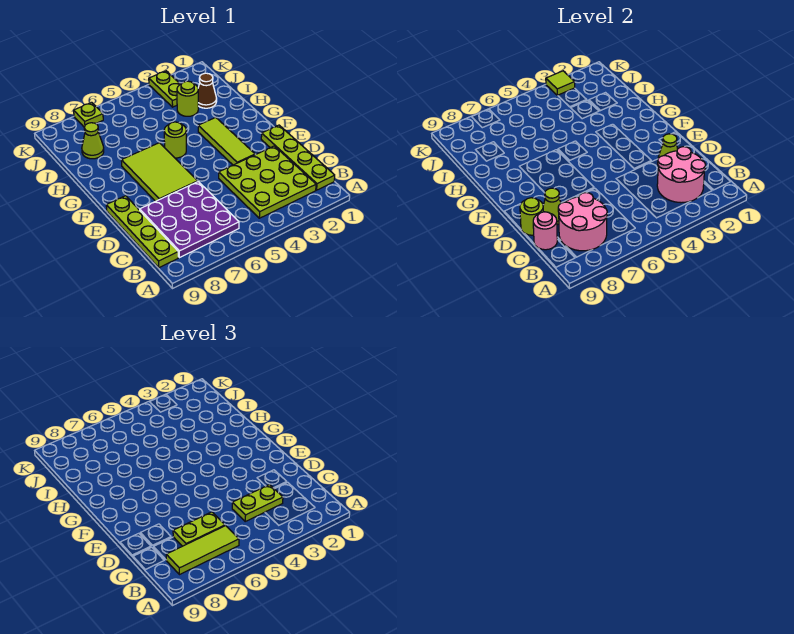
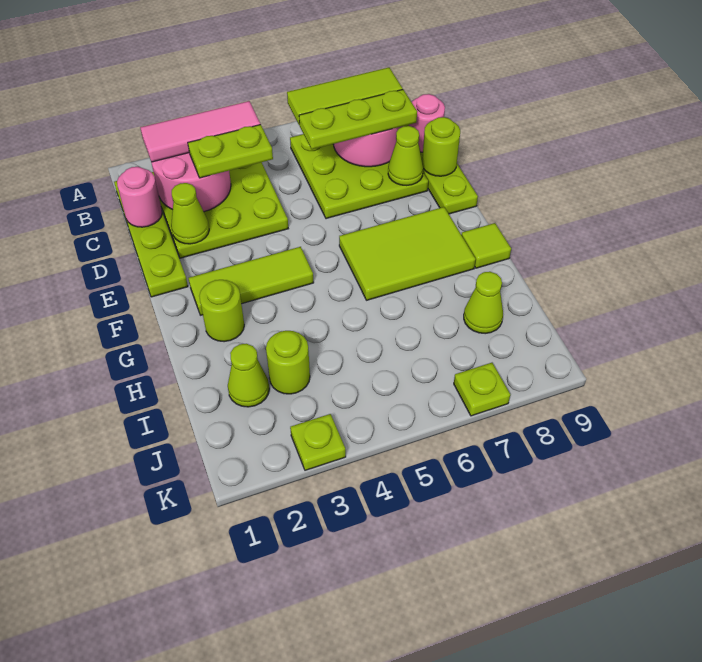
none -> pink 1x3 tile [140,101,260,162]
purple 3x3 plate [140,182,239,258] -> lime 3x3 plate [290,134,428,219]
none -> pink 1x1 round brick [117,167,162,227]
lime 1x2 plate [173,512,225,546] -> lime 1x3 plate [299,90,417,149]
lime 1x3 tile [198,118,255,165] -> lime 1x3 tile turned to [188,247,314,315]
lime 2x3 tile [121,143,198,201] -> lime 2x3 tile turned to [339,207,476,300]
lime 1x1 round brick [164,122,186,158] -> lime 1x1 round brick moved to [199,280,244,342]
brown 1x1 cone [198,73,217,108] -> lime 1x1 cone [228,344,269,407]
lime 1x2 plate [149,71,180,107] -> lime 1x1 plate [290,414,346,470]
lime 1x1 tile [546,71,575,95] -> lime 1x1 tile moved to [461,223,511,268]

